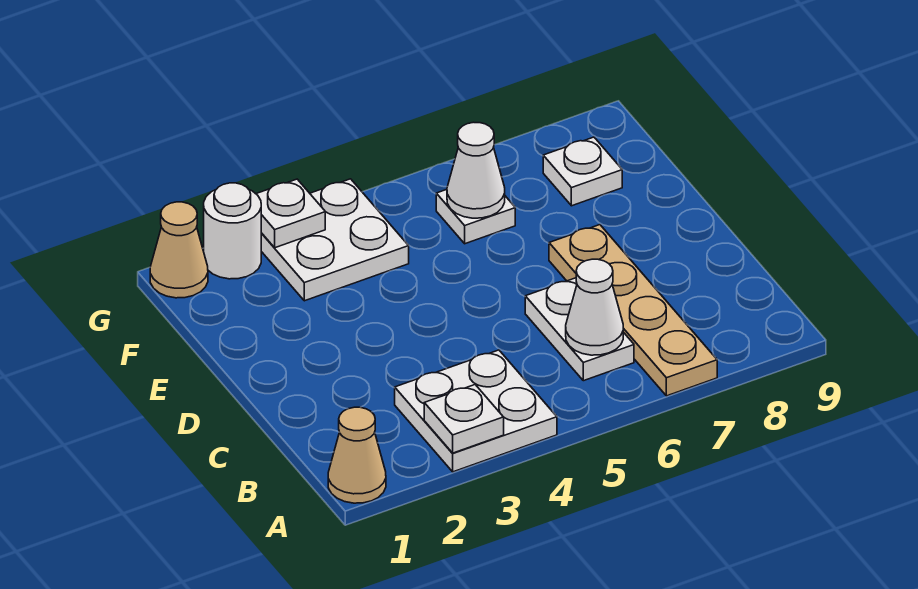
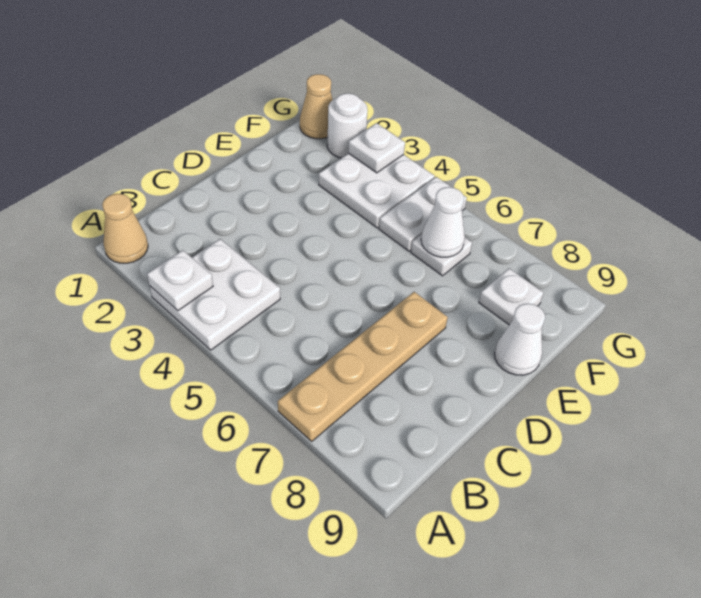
white 1x2 plate [525,278,634,381] -> white 1x2 plate moved to [379,177,467,251]
white 1x1 cone [566,259,623,355] -> white 1x1 cone moved to [495,303,545,375]

